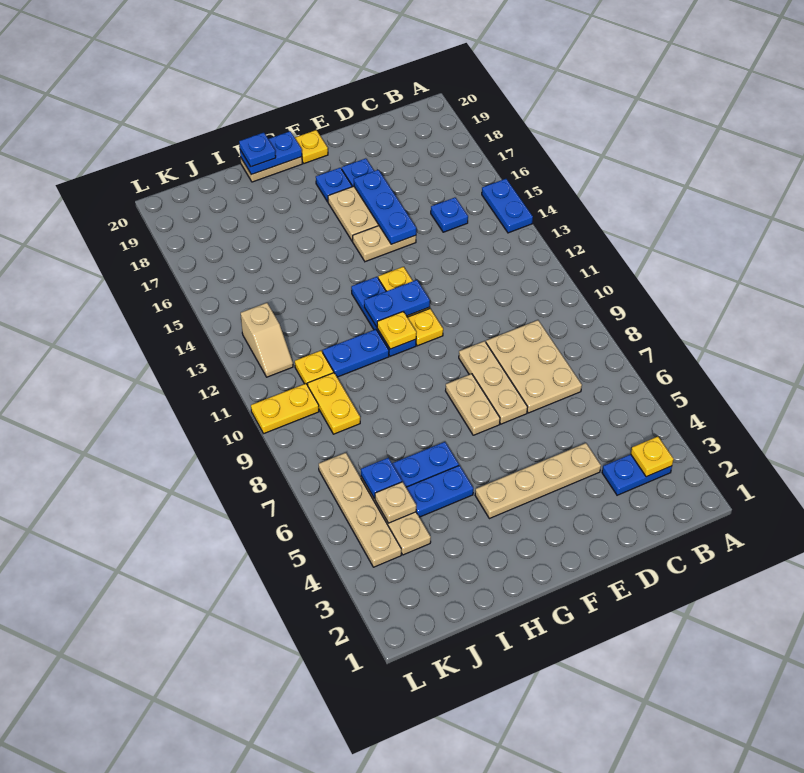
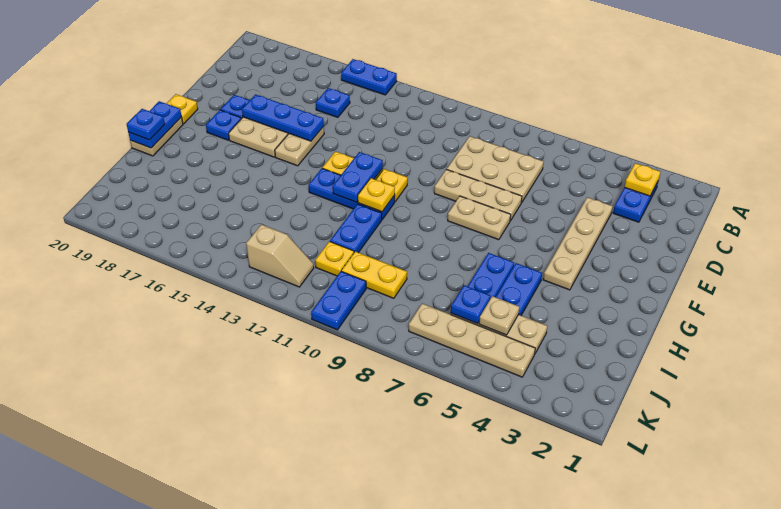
yellow 1x2 plate [251,384,319,434] -> blue 1x2 plate [311,271,366,330]

